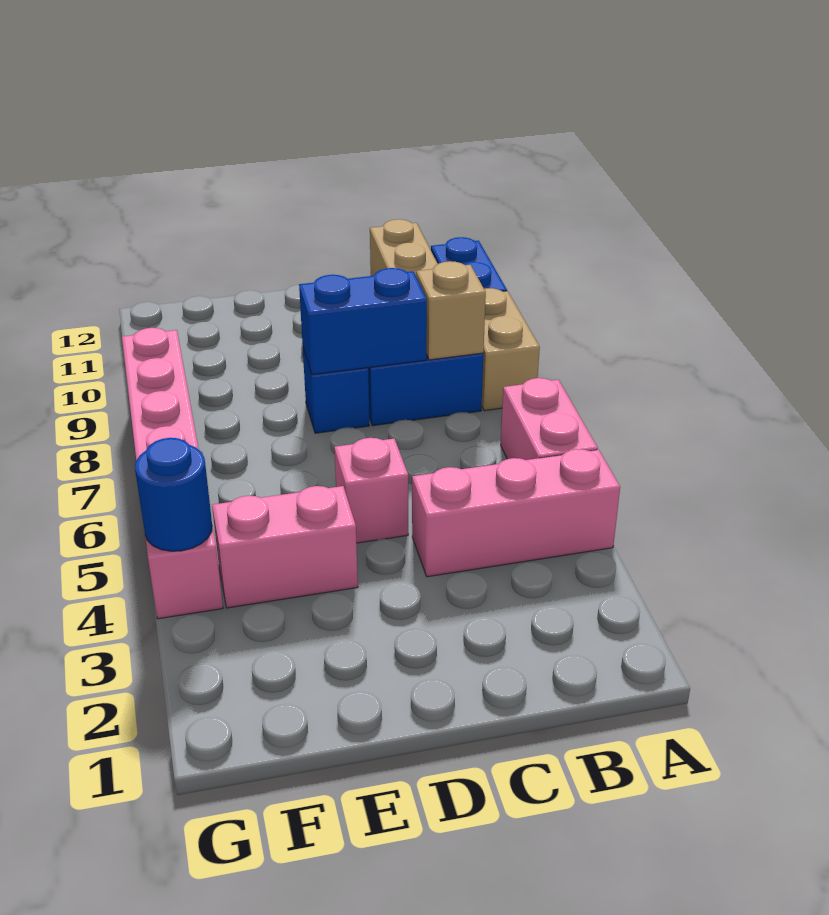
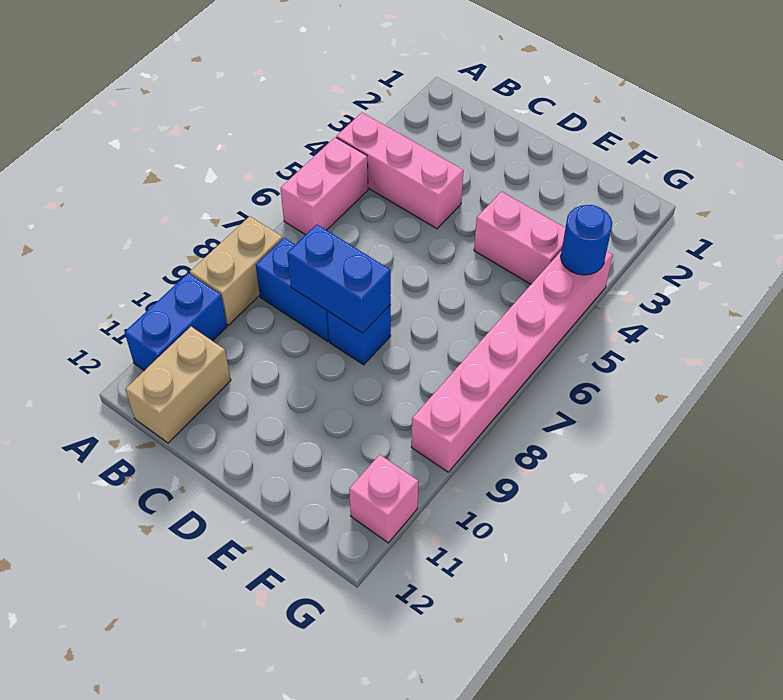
tan 1x1 brick [416,261,486,360] -> none
pink 1x1 brick [334,438,408,543] -> pink 1x1 brick moved to [349,455,418,543]

